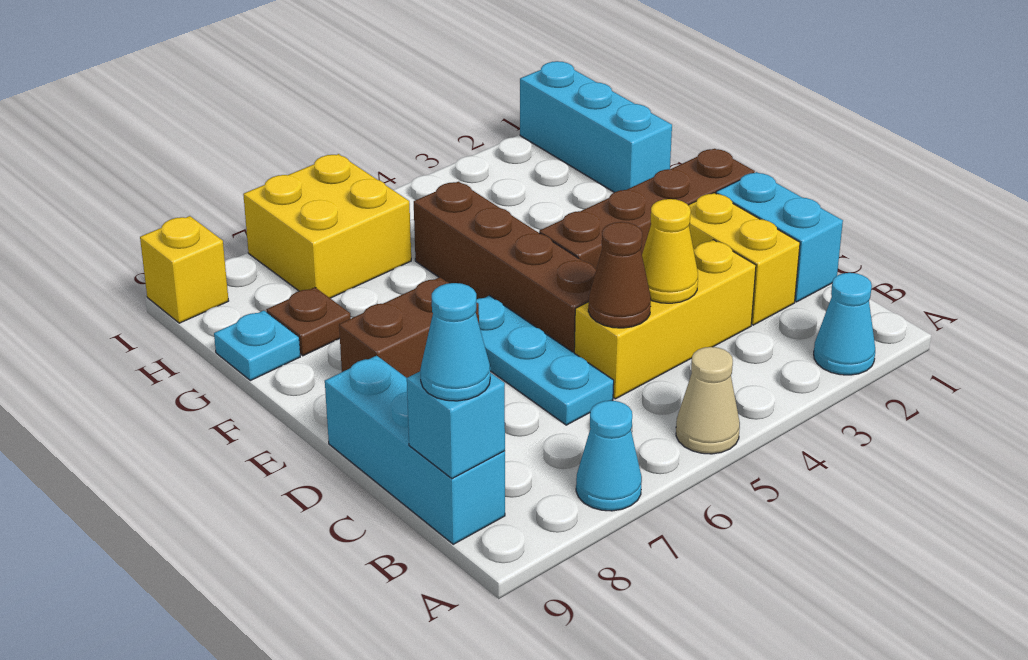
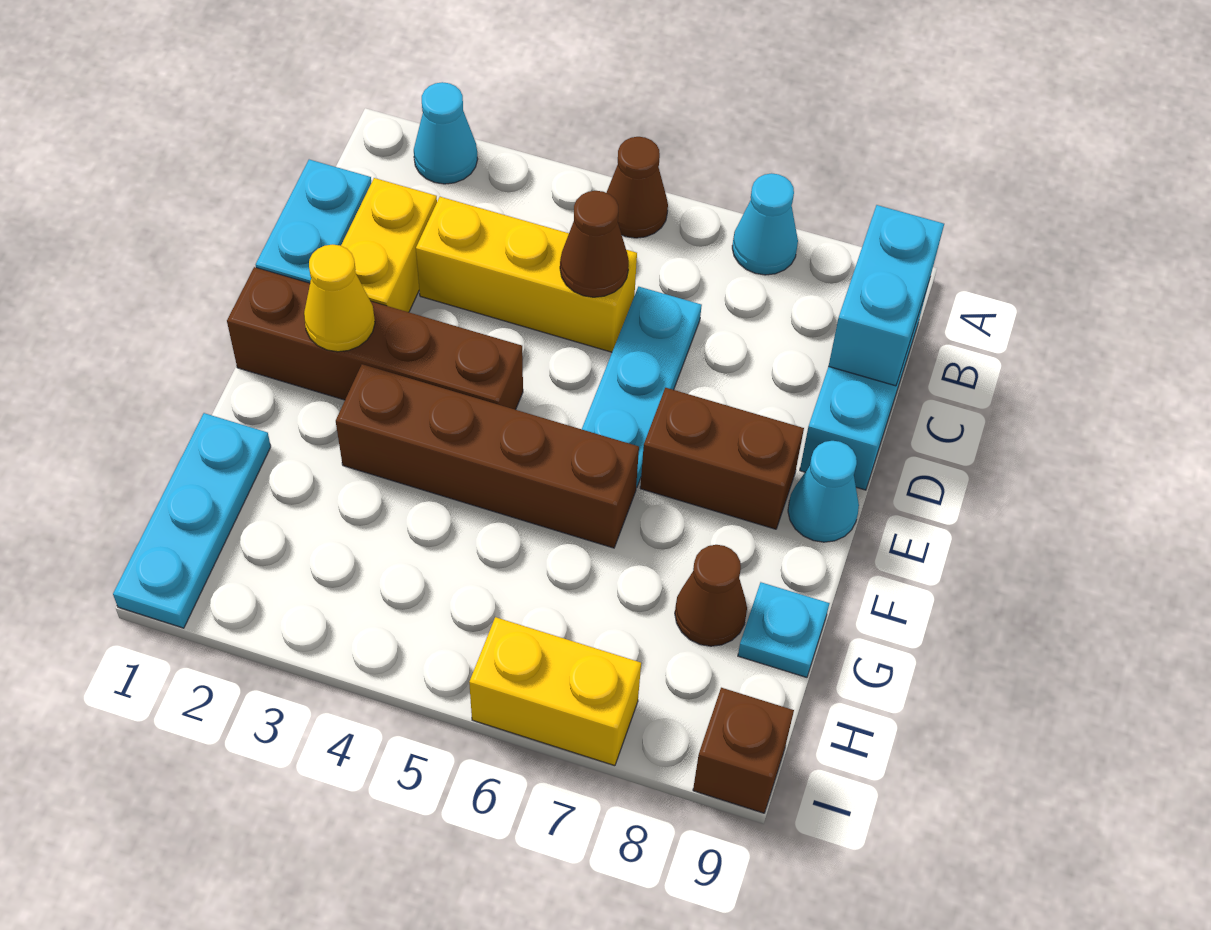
tan 1x1 cone [676,347,740,454] -> brown 1x1 cone [606,137,668,238]
cyan 1x1 brick [407,372,505,479] -> cyan 1x2 brick [829,205,944,386]
cyan 1x1 cone [420,283,490,401] -> cyan 1x1 cone moved to [788,441,859,542]
yellow 1x1 cone [642,199,698,303] -> yellow 1x1 cone moved to [304,244,375,352]
brown 1x4 brick [414,182,596,353] -> brown 1x4 brick turned to [336,364,639,548]
cyan 1x3 brick [520,61,672,192] -> cyan 1x3 plate [113,413,271,628]
brown 1x1 plate [266,287,351,356] -> brown 1x1 cone [675,545,747,646]
yellow 2x2 brick [243,154,411,298] -> yellow 1x2 brick [469,617,641,766]
yellow 1x1 brick [140,216,229,323] -> brown 1x1 brick [693,688,794,813]

